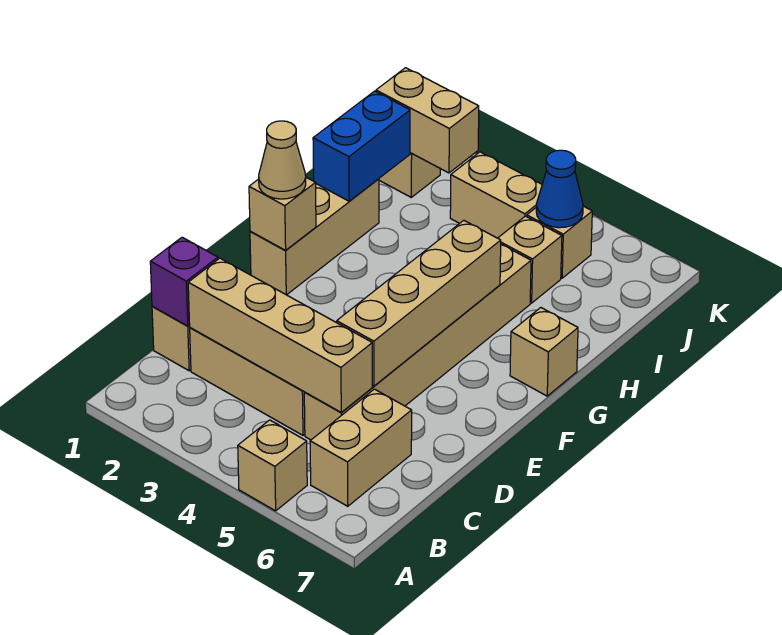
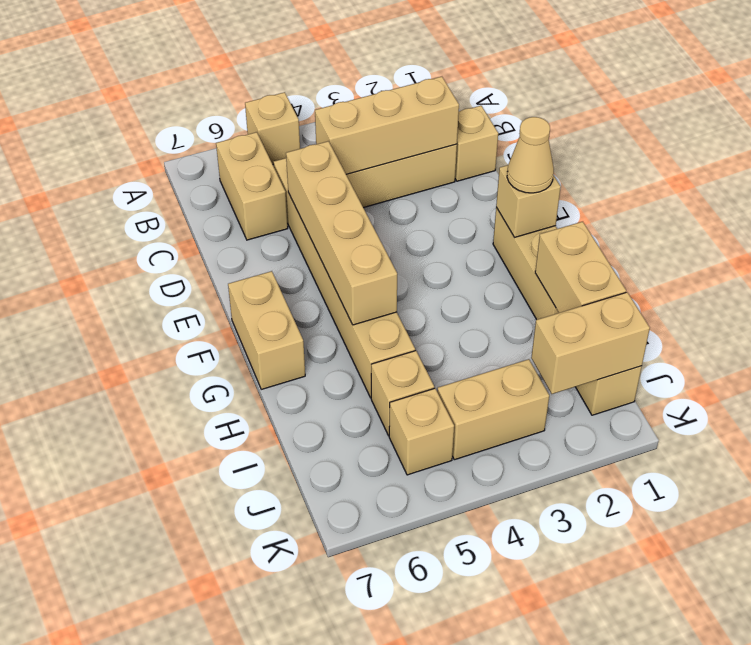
purple 1x1 brick [150,237,218,326] -> none
tan 1x4 brick [188,258,372,413] -> tan 1x3 brick [315,77,459,174]
tan 1x1 brick [510,308,578,396] -> tan 1x2 brick [228,271,305,389]
blue 1x2 brick [313,91,410,201] -> tan 1x2 brick [535,222,626,313]
blue 1x1 cone [536,150,583,228] -> none

